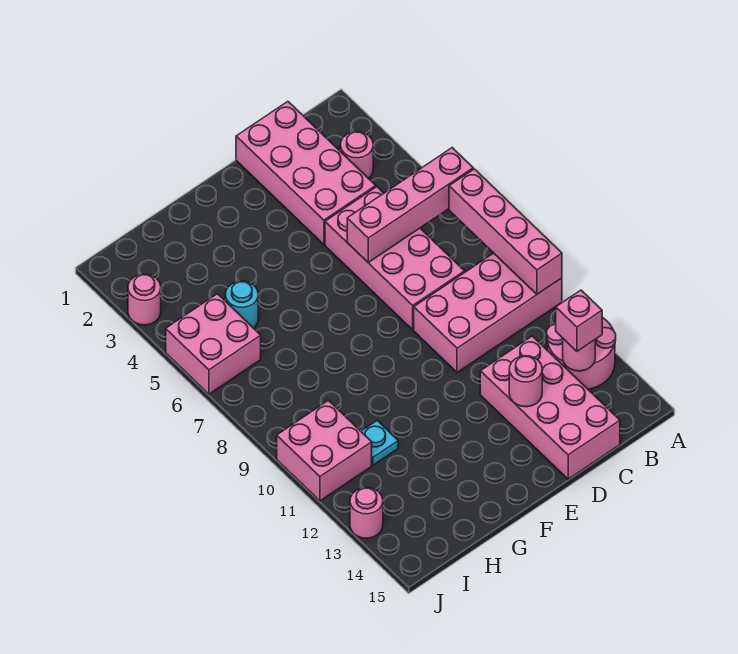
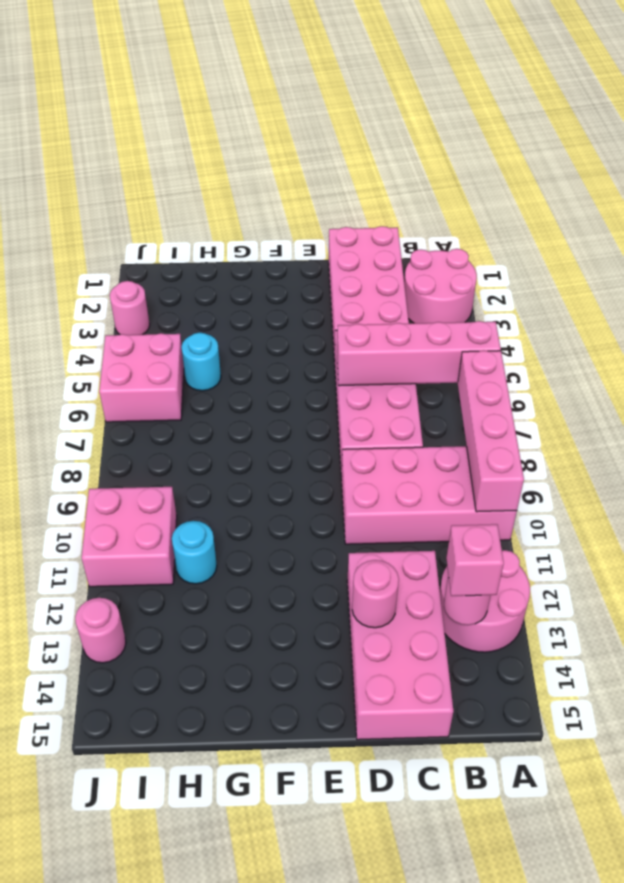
pink 1x1 round brick [340,132,373,178] -> pink 2x2 round brick [404,249,477,323]
cyan 1x1 plate [361,421,398,465] -> cyan 1x1 round brick [172,521,217,584]

